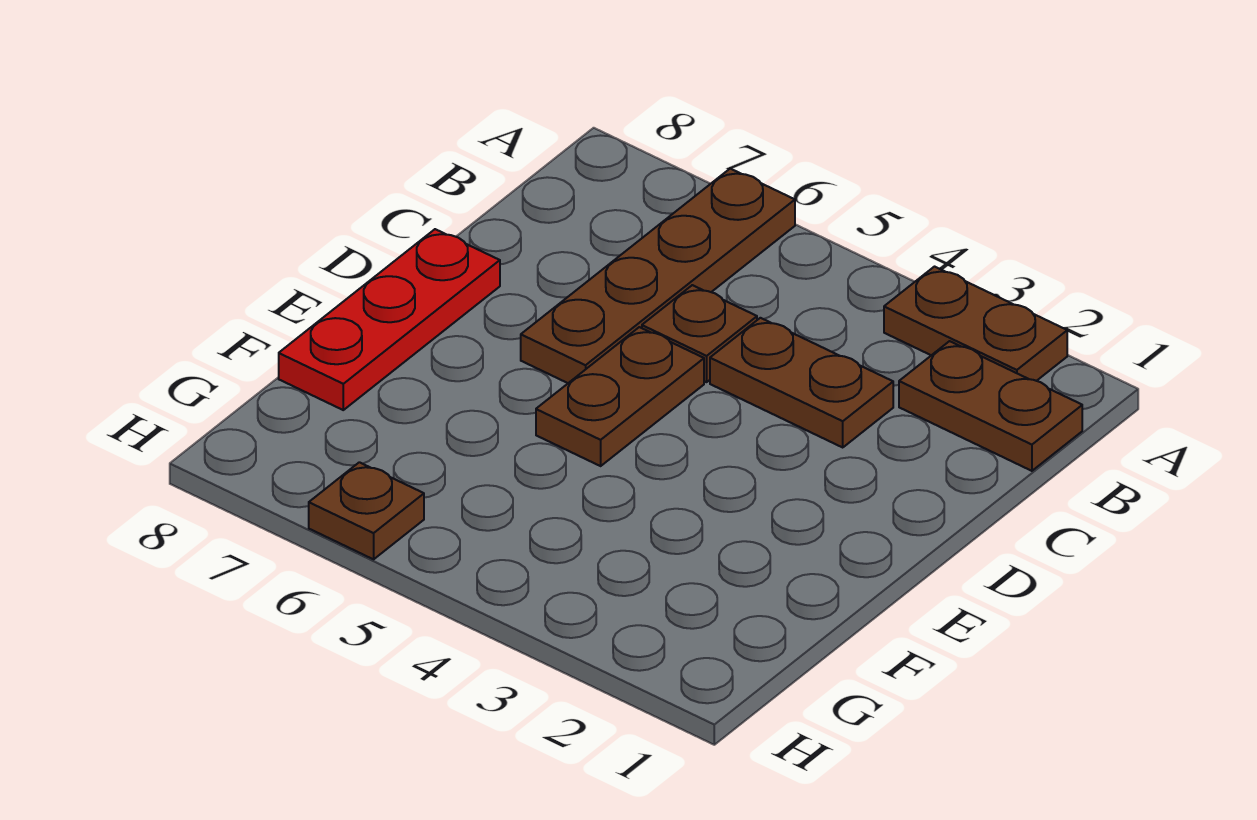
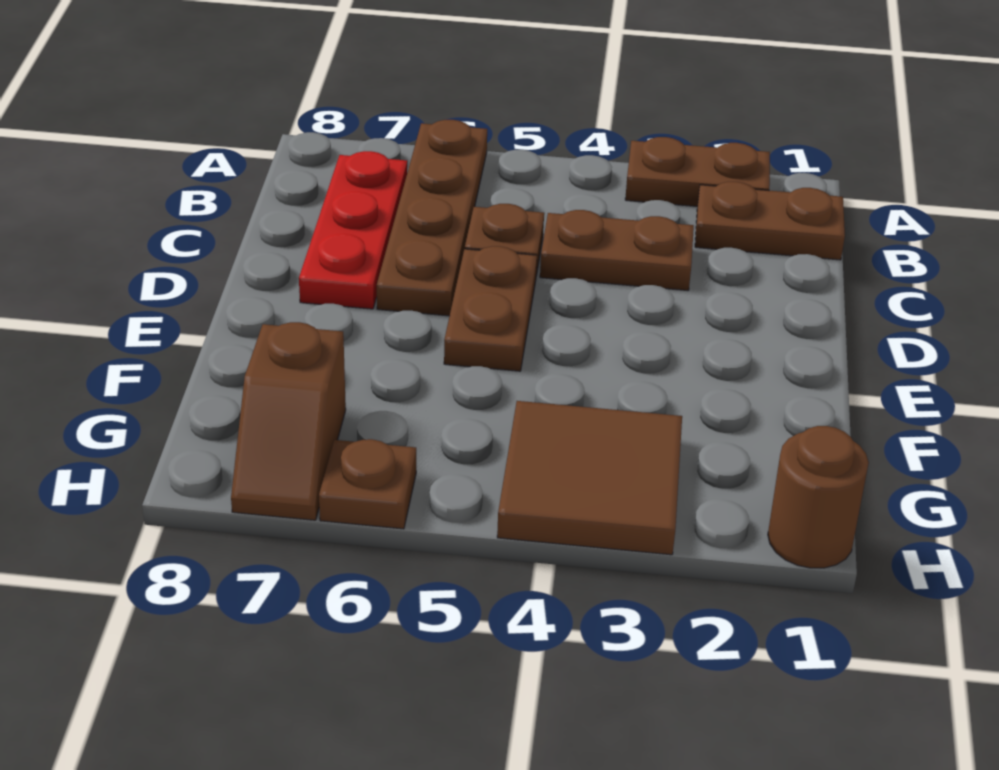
red 1x3 plate [279,229,500,410] -> red 1x3 plate moved to [299,151,407,309]
none -> brown 2x2 tile [497,401,682,555]
none -> brown 1x2 slope [231,322,346,520]
none -> brown 1x1 round brick [768,426,869,568]

